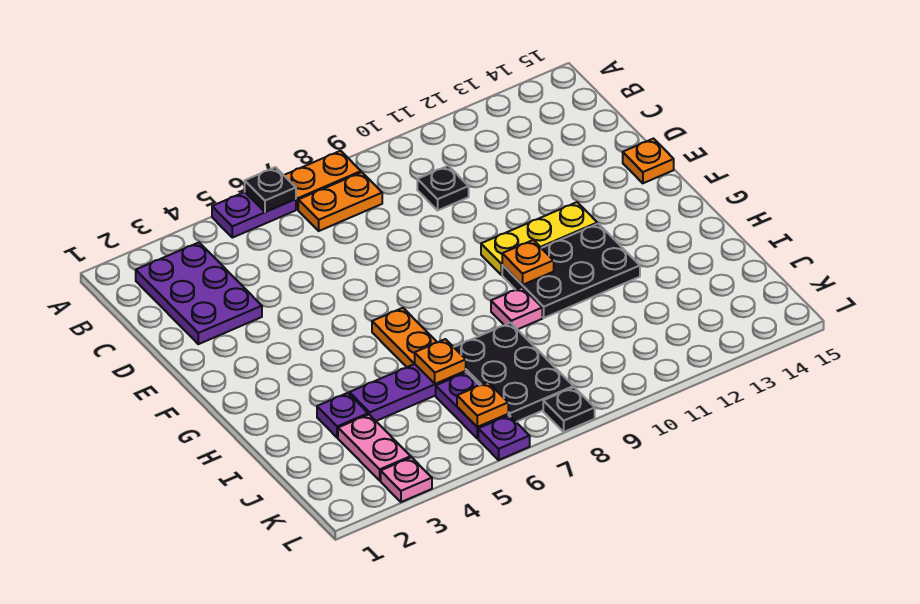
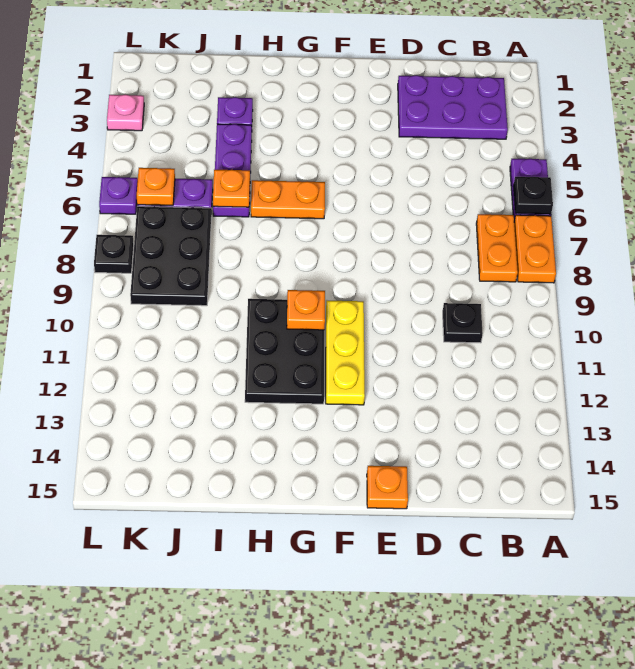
pink 1x1 plate [491,287,542,329] -> none
black 2x3 plate [454,323,573,422] -> black 2x3 plate turned to [130,206,211,306]
pink 1x2 plate [338,415,411,480] -> none

